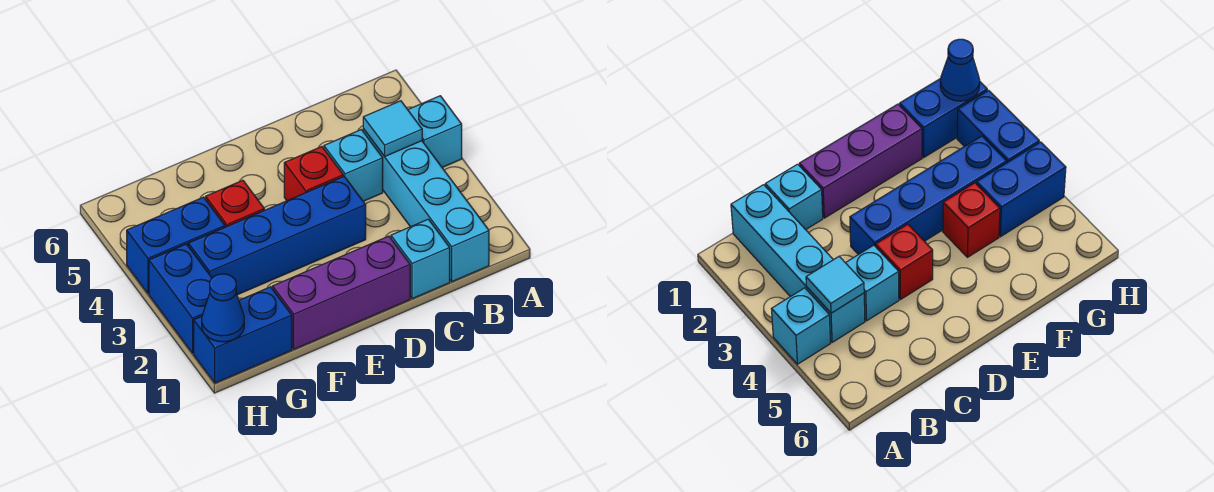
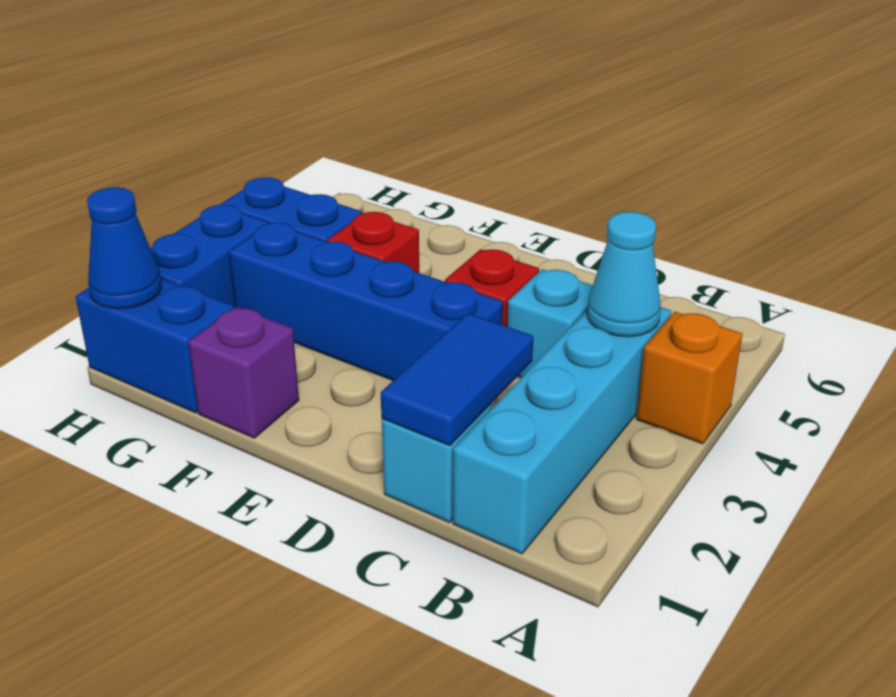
cyan 1x1 brick [408,96,462,167] -> orange 1x1 brick [636,312,742,444]
cyan 1x1 tile [363,101,422,156] -> cyan 1x1 cone [587,212,661,337]
none -> blue 1x2 tile [381,313,533,446]
purple 1x3 brick [272,236,410,349] -> purple 1x1 brick [188,307,299,438]

